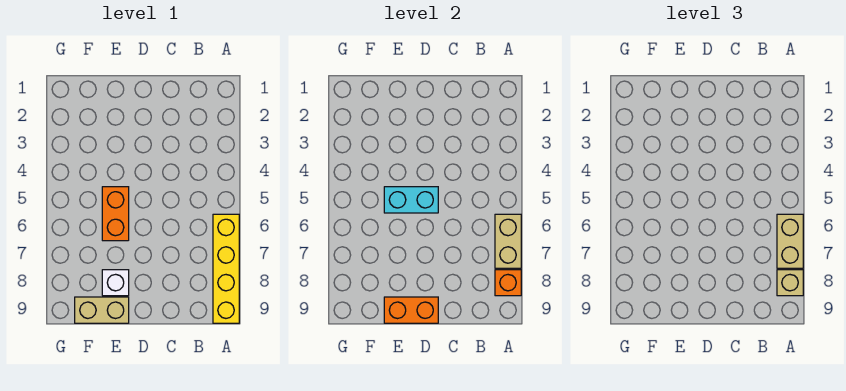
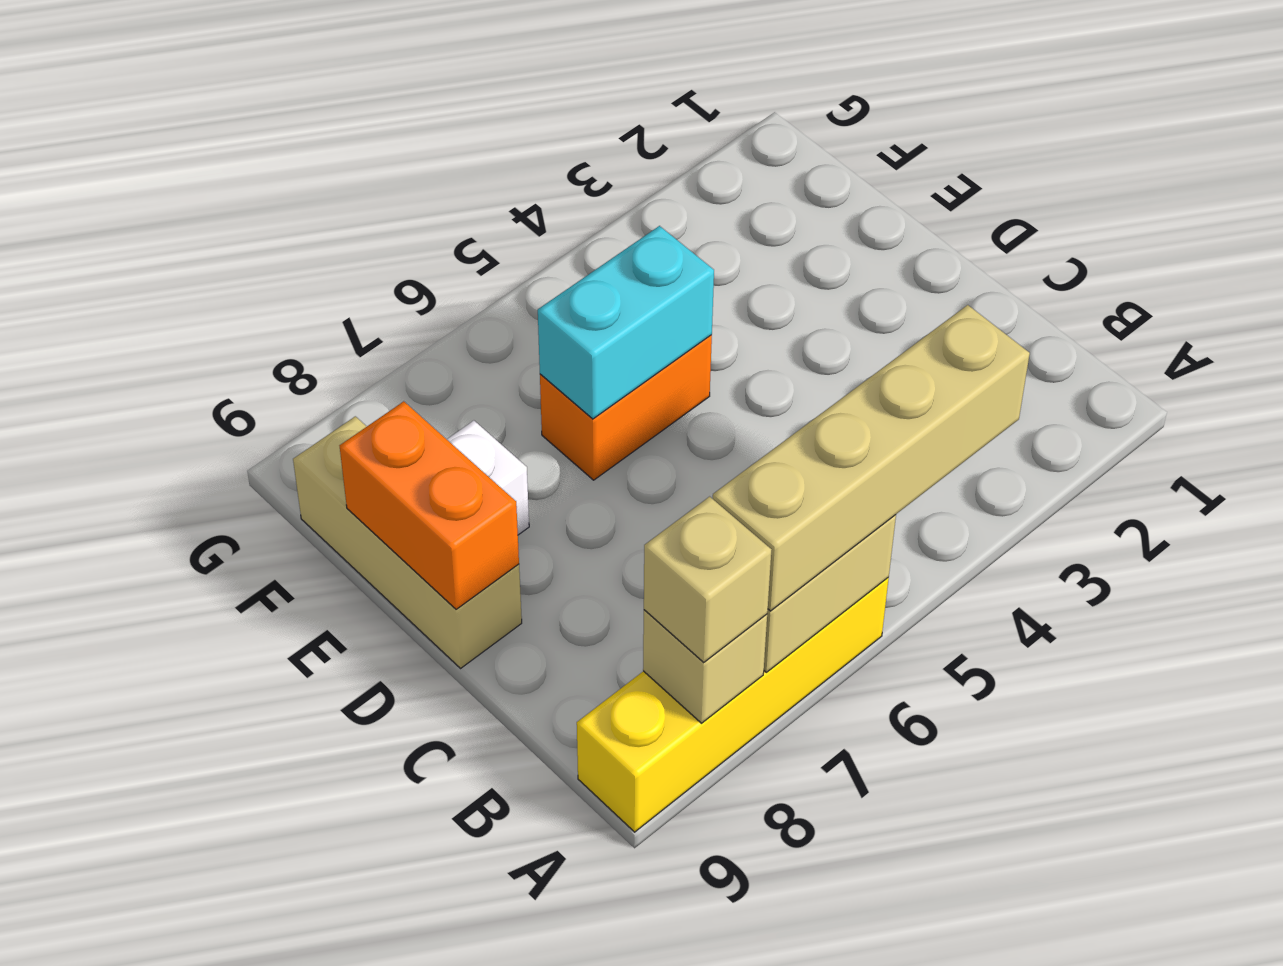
tan 1x2 brick [777,214,803,268] -> tan 1x4 brick [713,305,1030,611]
orange 1x1 brick [495,270,521,296] -> tan 1x1 brick [643,610,767,723]
cyan 1x2 brick [384,187,438,213] -> cyan 1x2 brick turned to [538,226,714,419]
tan 1x2 brick [75,297,129,323] -> tan 1x3 brick [293,416,522,668]

